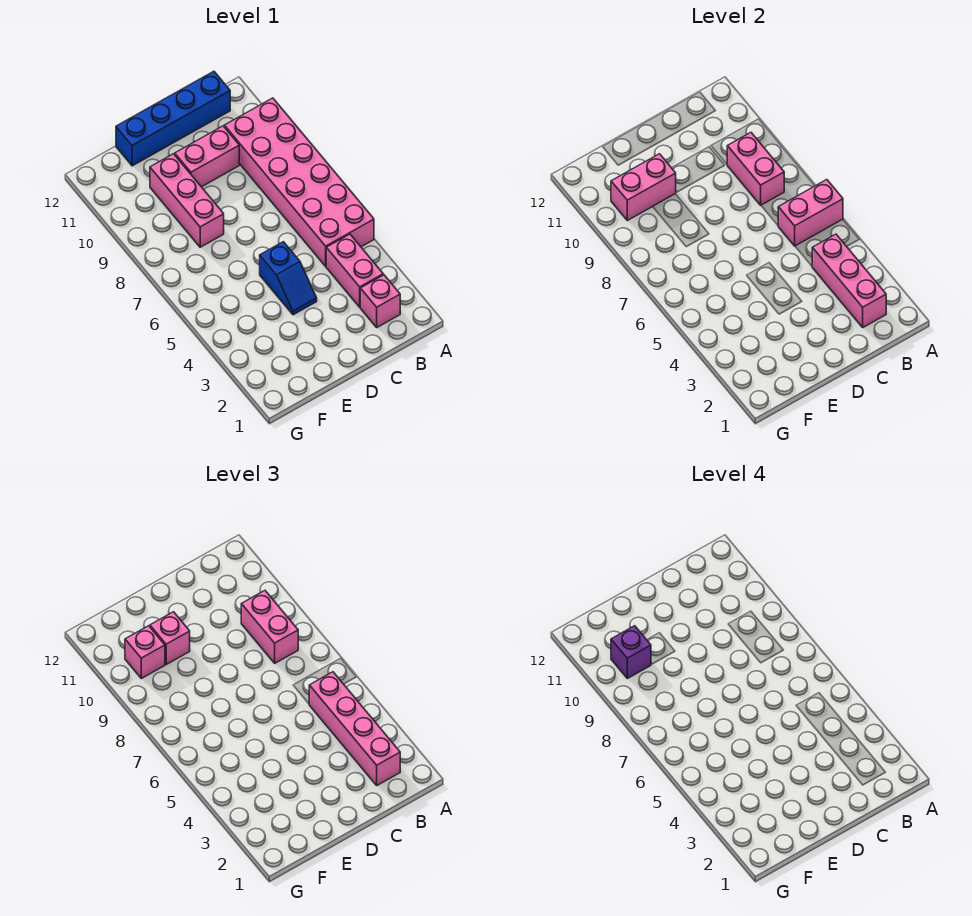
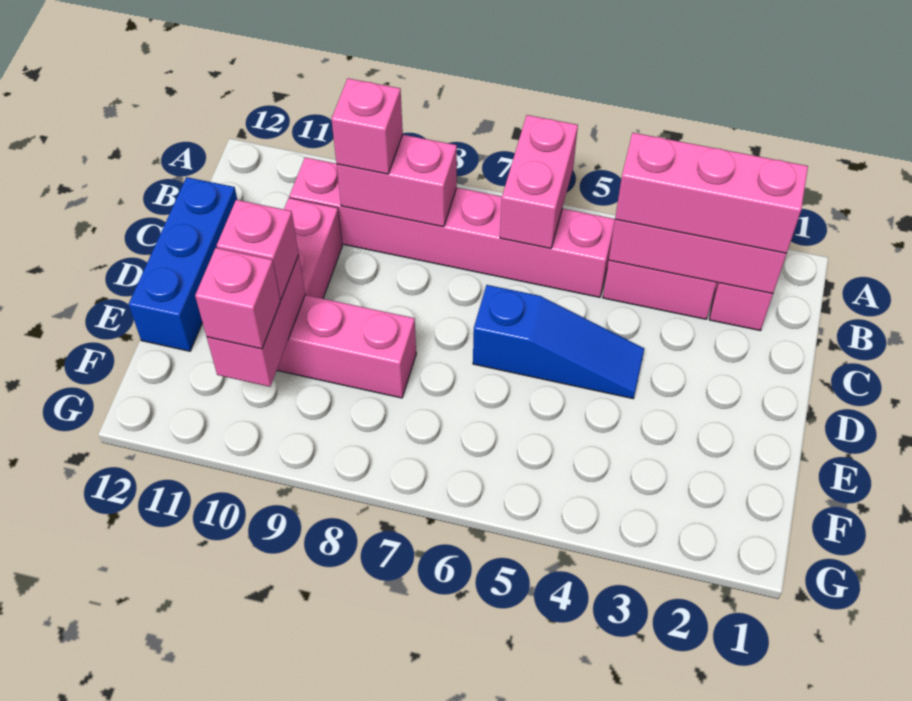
pink 2x6 brick [224,98,374,266] -> pink 1x6 brick [289,157,615,297]
pink 1x4 brick [309,672,400,785] -> pink 1x3 brick [615,133,808,253]
pink 1x2 brick [241,591,298,663] -> pink 1x1 brick [332,78,403,174]
blue 1x4 brick [116,71,230,166] -> blue 1x3 brick [129,177,237,351]
blue 1x2 slope [260,242,317,315] -> blue 1x3 slope [473,285,644,399]
purple 1x1 brick [611,626,651,678] -> none

